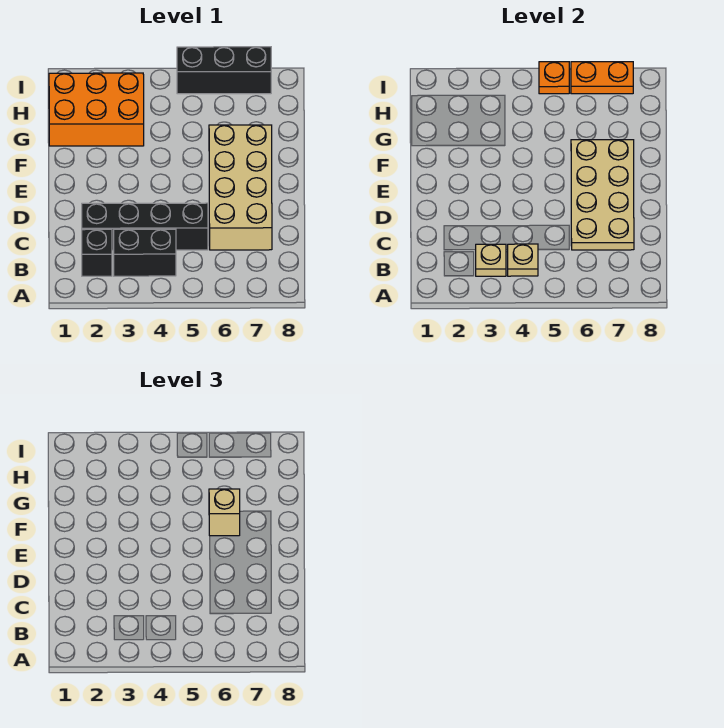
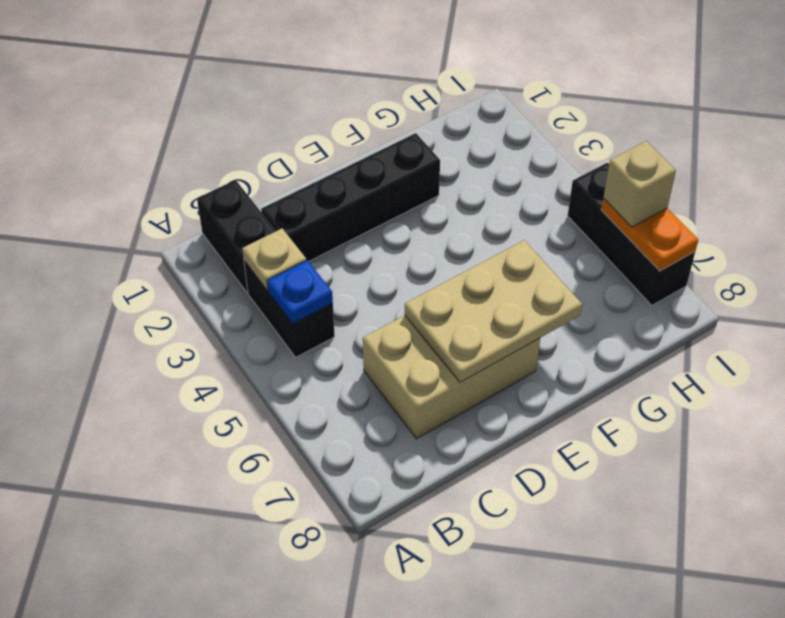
black 1x1 brick [82,229,112,276] -> black 1x2 brick [197,180,276,293]
tan 1x1 plate [508,244,538,276] -> blue 1x1 plate [267,260,333,324]
black 1x4 brick [82,203,208,250] -> black 1x4 brick turned to [261,133,440,261]
tan 2x4 brick [209,125,272,250] -> tan 2x3 brick [363,315,540,439]
tan 2x4 plate [571,140,634,250] -> tan 2x3 plate [405,240,582,382]
tan 1x1 brick [209,489,240,536] -> tan 1x1 brick moved to [603,141,676,227]
orange 2x3 brick [49,73,144,146] -> none
orange 1x1 plate [539,62,569,94] -> none

